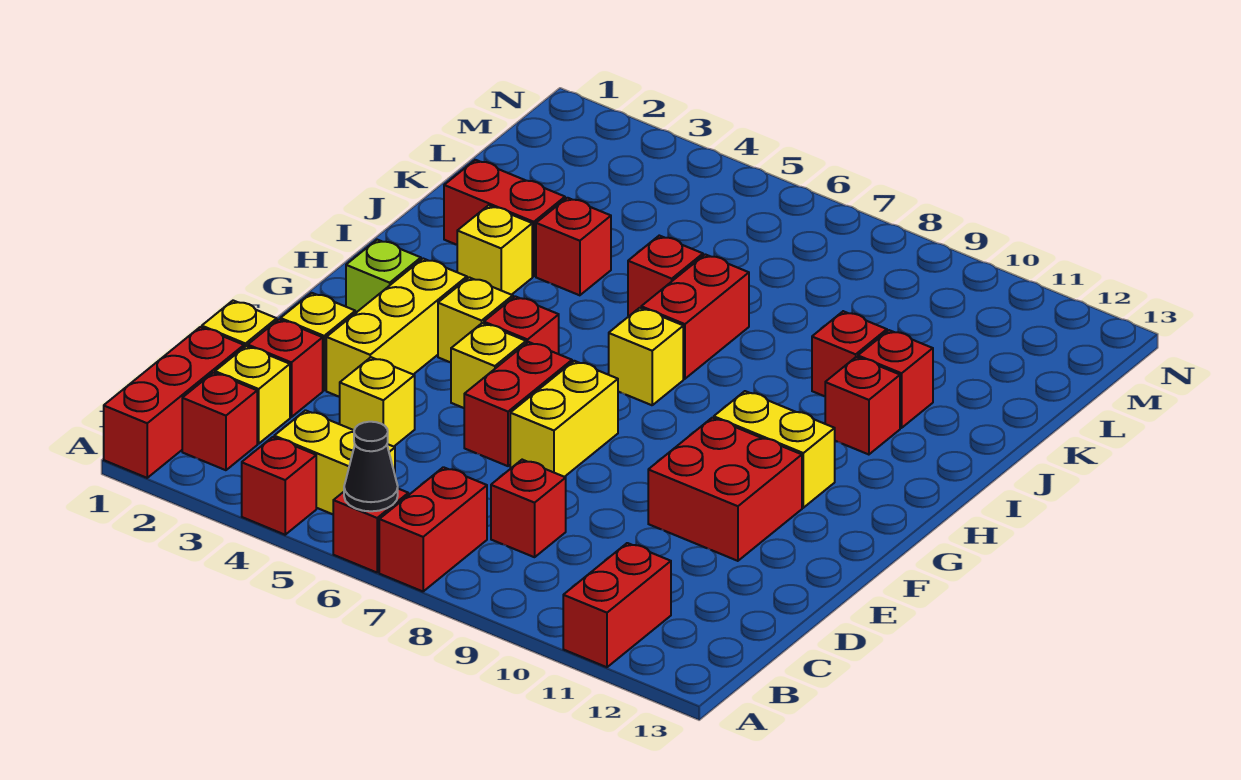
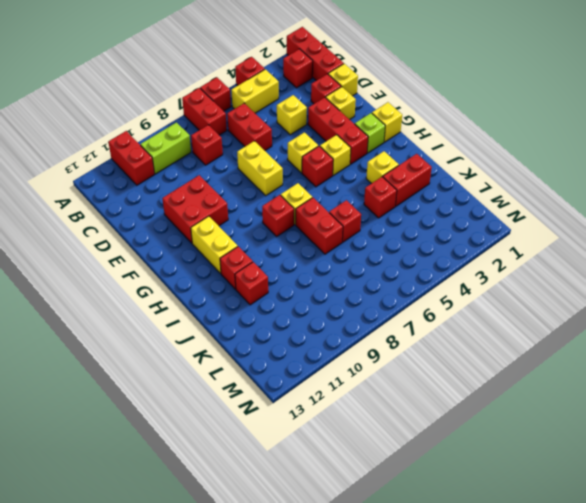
black 1x1 cone [344,422,398,511] -> none
none -> lime 1x2 brick [140,123,191,174]
yellow 1x1 brick [215,346,290,444] -> yellow 1x1 brick moved to [372,102,402,142]
yellow 1x3 brick [326,259,467,397] -> red 1x3 brick [308,97,368,164]
red 1x2 brick [464,342,572,466] -> red 1x2 brick moved to [227,103,272,151]
yellow 1x2 brick [714,391,835,508] -> yellow 1x2 brick turned to [191,216,238,274]
red 1x1 brick [812,311,887,396] -> red 1x1 brick moved to [262,195,294,236]

